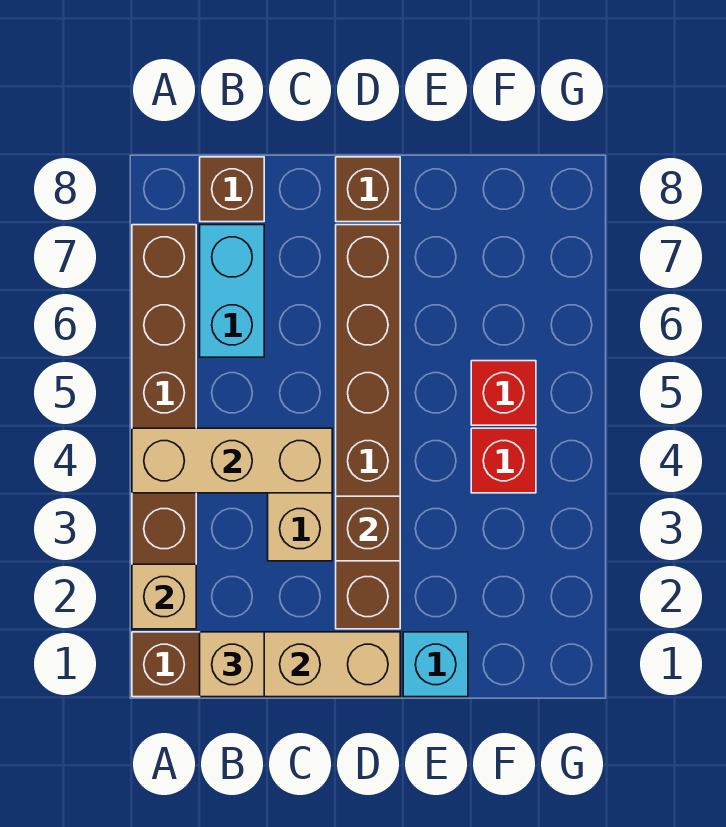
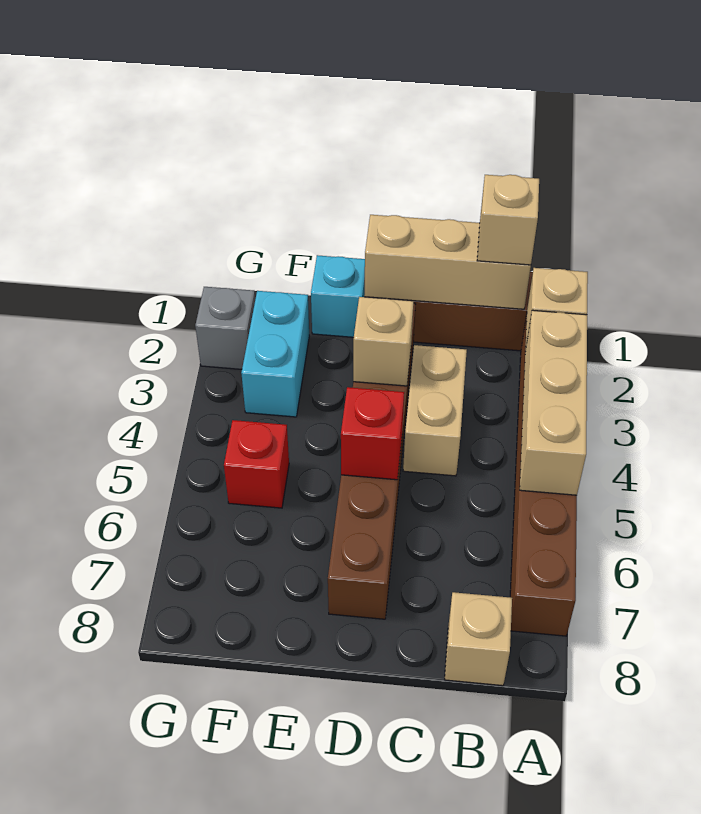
tan 1x3 brick [132,428,332,493] -> tan 1x3 brick turned to [520,310,587,495]
cyan 1x2 brick [200,225,264,357] -> cyan 1x2 brick moved to [241,291,309,417]
brown 1x1 brick [200,157,264,222] -> tan 1x1 brick [445,592,512,686]
brown 1x1 brick [336,496,400,561] -> tan 1x1 brick [353,297,414,386]
brown 1x1 brick [336,157,400,222] -> none
red 1x1 brick [471,428,536,493] -> red 1x1 brick moved to [341,387,404,480]
none -> grey 1x1 brick [195,287,255,369]

